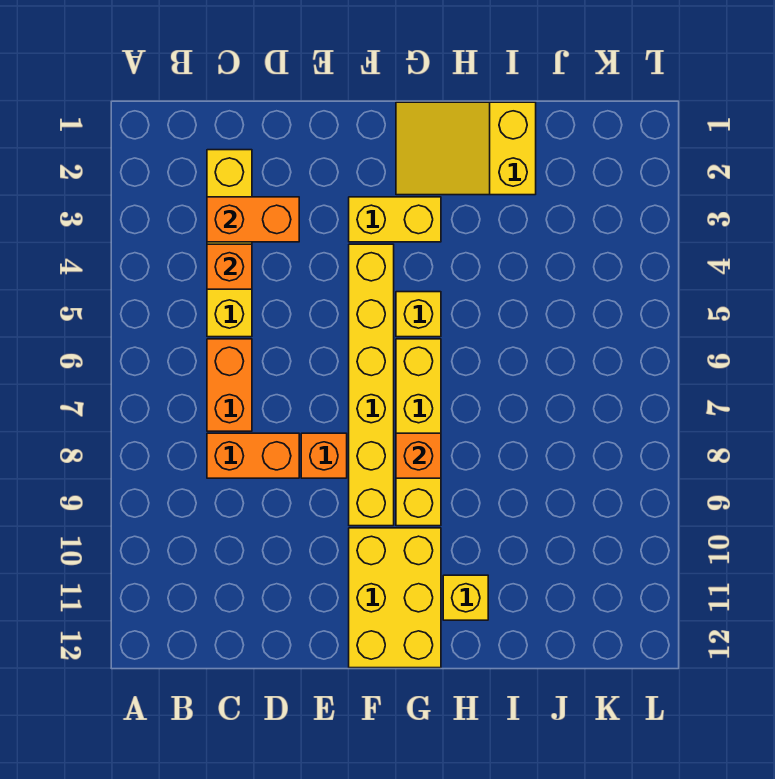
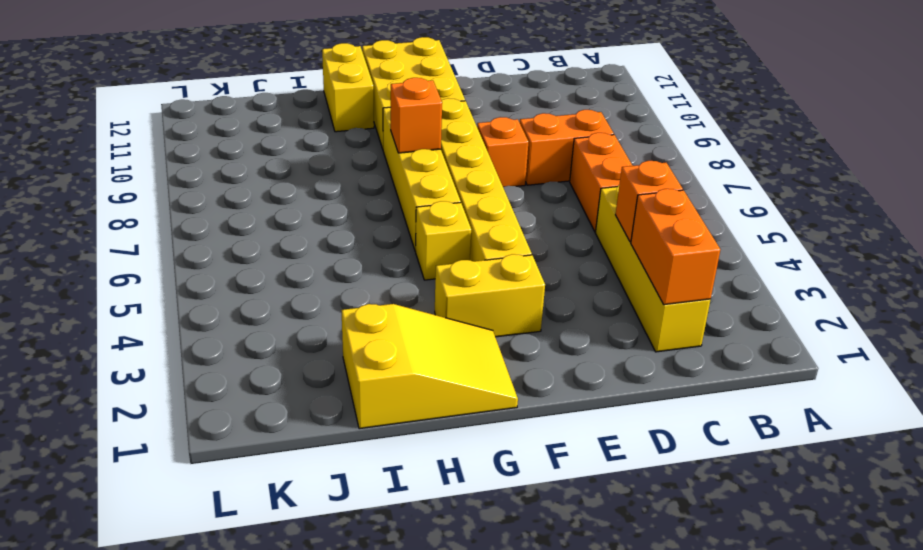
orange 1x2 brick [207,197,299,242] -> orange 1x2 brick turned to [631,189,720,305]
yellow 1x1 brick [443,575,488,620] -> yellow 1x2 brick [322,43,374,132]

